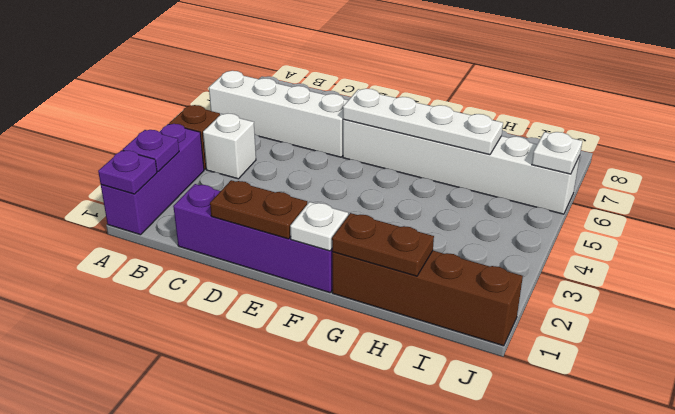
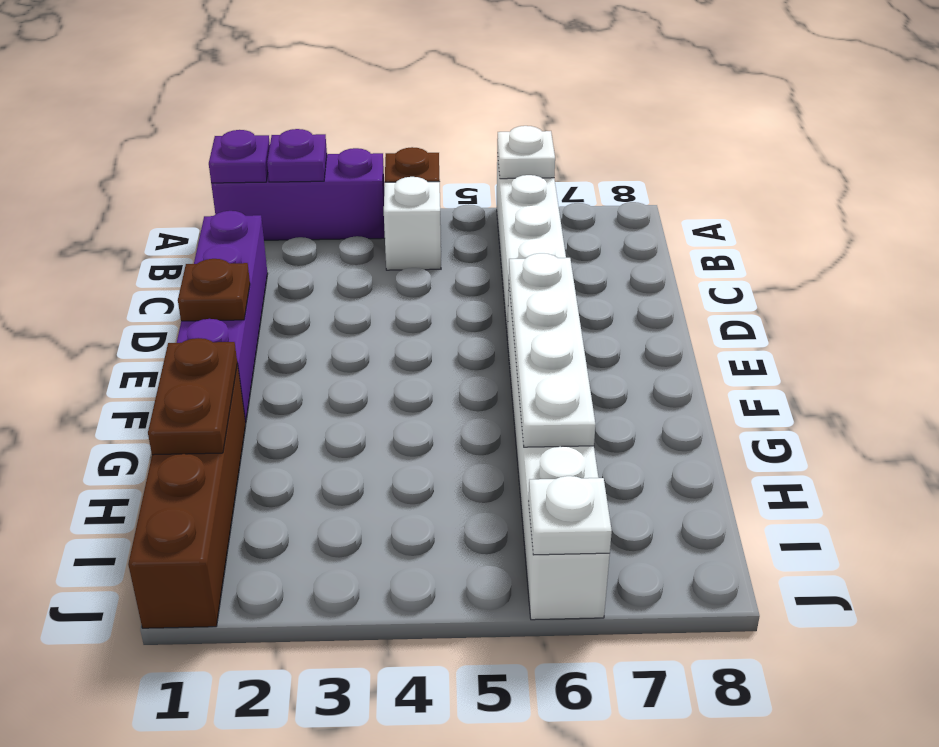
brown 1x2 plate [210,180,307,239] -> brown 1x1 plate [178,259,250,321]
white 1x1 plate [290,202,348,251] -> white 1x1 plate moved to [497,126,555,179]

